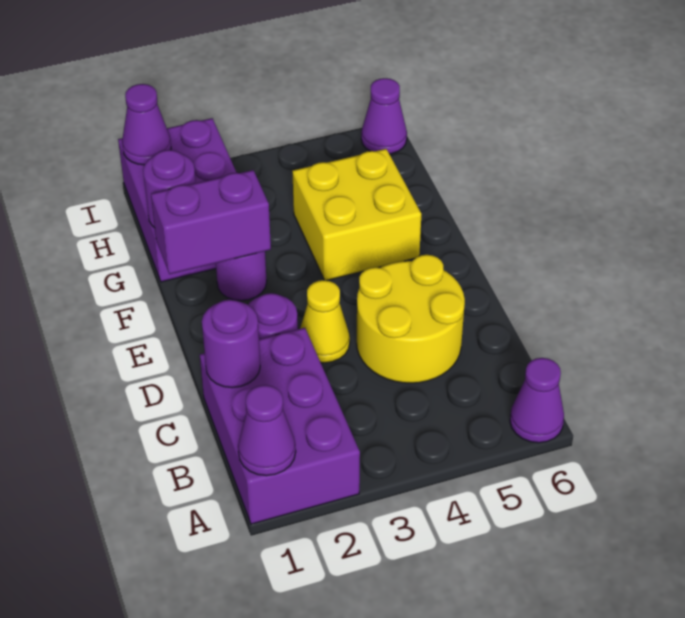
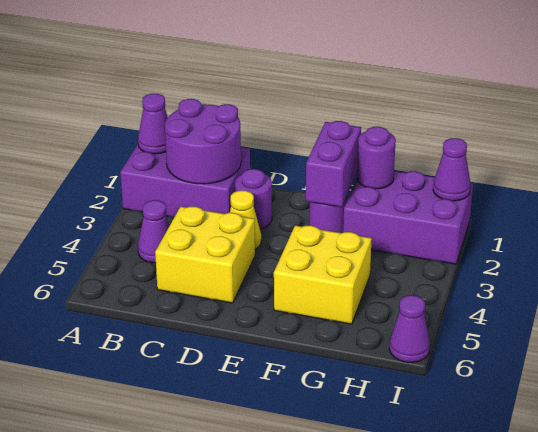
purple 1x1 cone [510,358,564,443] -> purple 1x1 cone moved to [138,200,169,263]
purple 1x1 round brick [202,300,260,388] -> purple 2x2 round brick [165,99,241,184]
yellow 2x2 round brick [357,255,465,383] -> yellow 2x2 brick [155,207,255,303]

